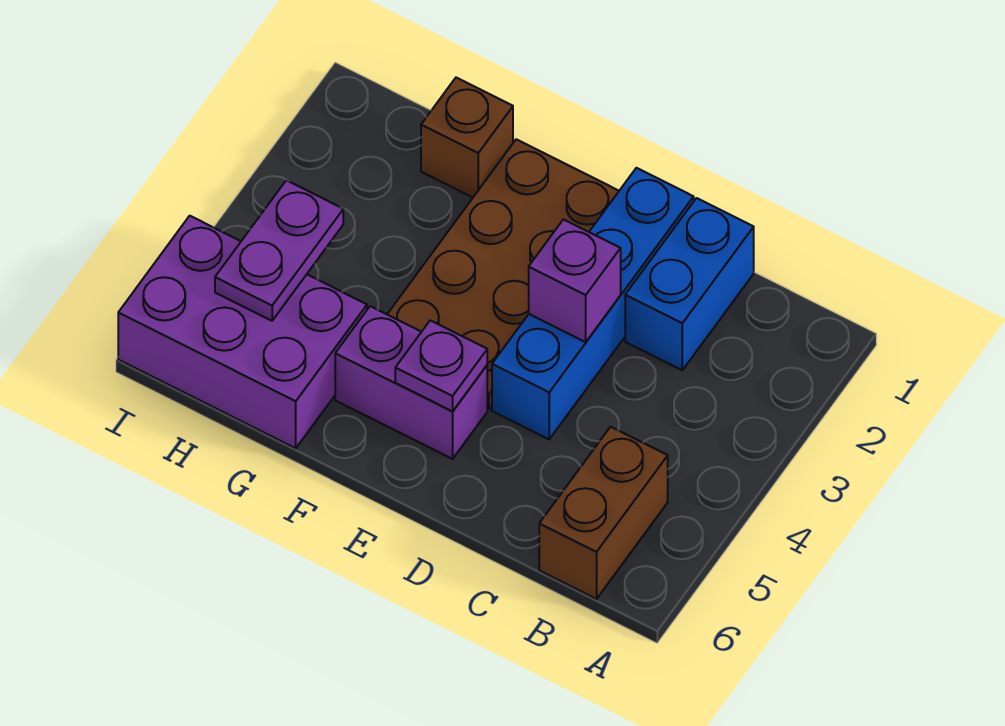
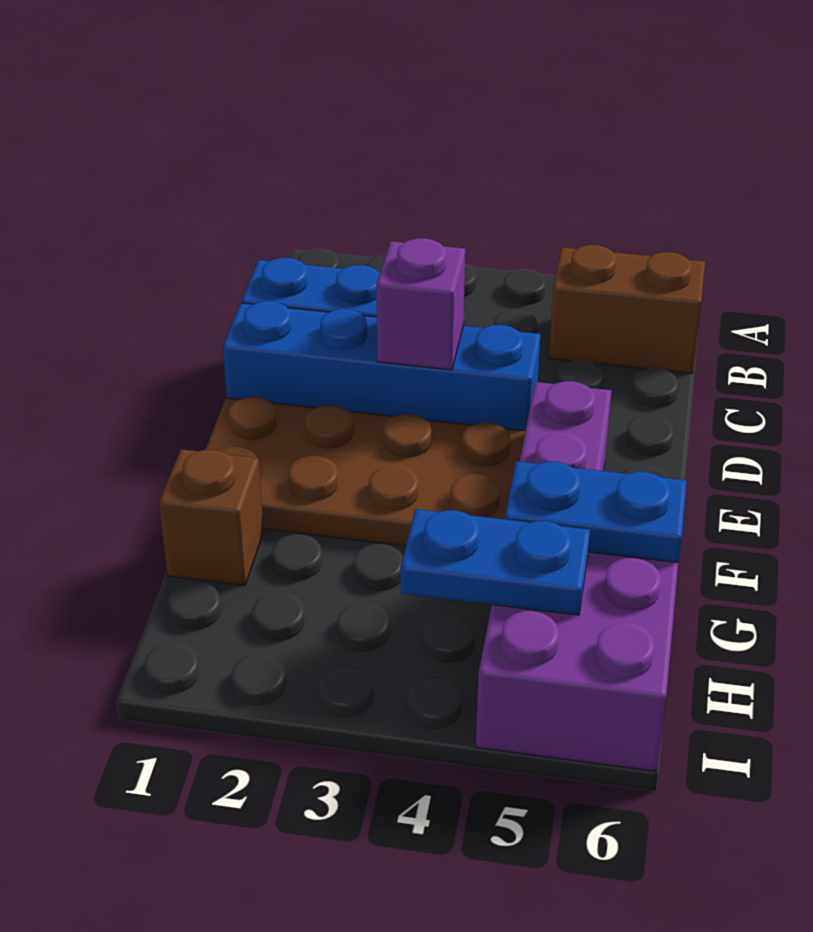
purple 1x1 plate [395,320,487,412] -> none
none -> blue 1x2 plate [505,461,687,563]
purple 1x2 plate [215,180,343,321] -> blue 1x2 plate [400,509,590,615]

